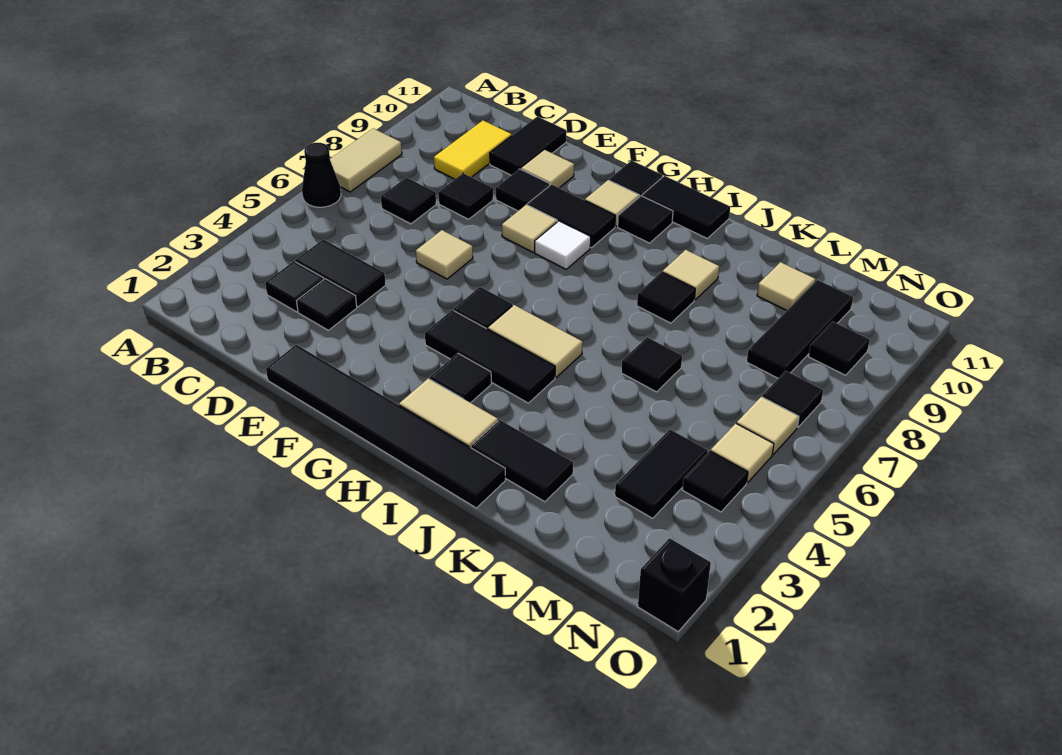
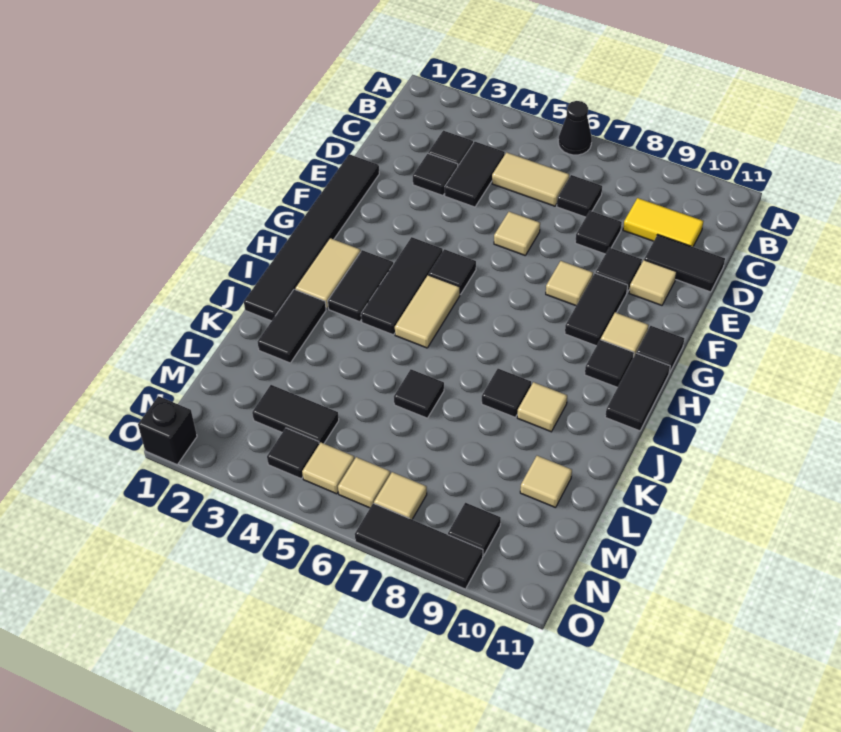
tan 1x2 tile [330,128,402,192] -> tan 1x2 tile moved to [492,152,569,206]
white 1x1 tile [535,221,591,269] -> none
black 1x1 tile [430,353,491,403] -> black 1x2 tile [328,250,393,322]
black 1x3 tile [747,280,853,378] -> black 1x3 tile moved to [355,503,483,589]
black 1x1 tile [762,371,823,427] -> tan 1x1 tile [374,472,427,519]

